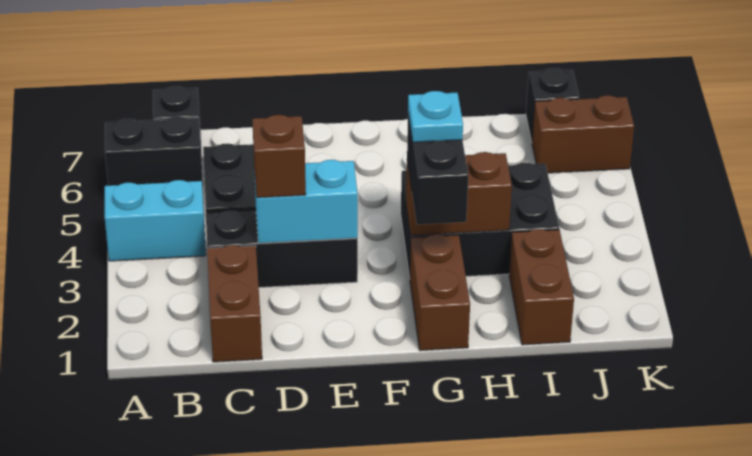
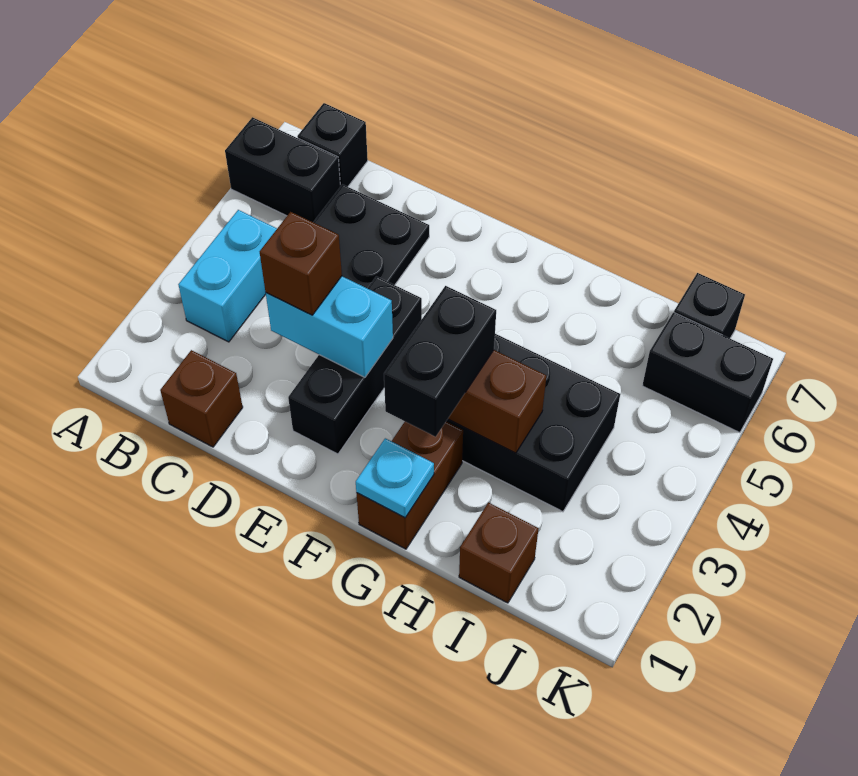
cyan 1x2 brick [105,180,206,261] -> cyan 1x2 brick turned to [178,210,277,342]
brown 1x2 brick [207,245,262,362] -> brown 1x1 brick [160,350,243,447]
black 1x3 brick [206,211,358,288] -> black 1x3 brick turned to [288,276,422,454]
cyan 1x1 plate [408,91,463,142] -> cyan 1x1 plate moved to [356,438,434,518]
brown 1x2 brick [509,229,574,345] -> brown 1x1 brick [459,503,538,603]
brown 1x2 brick [532,95,634,173] -> black 1x2 brick [642,312,773,433]

